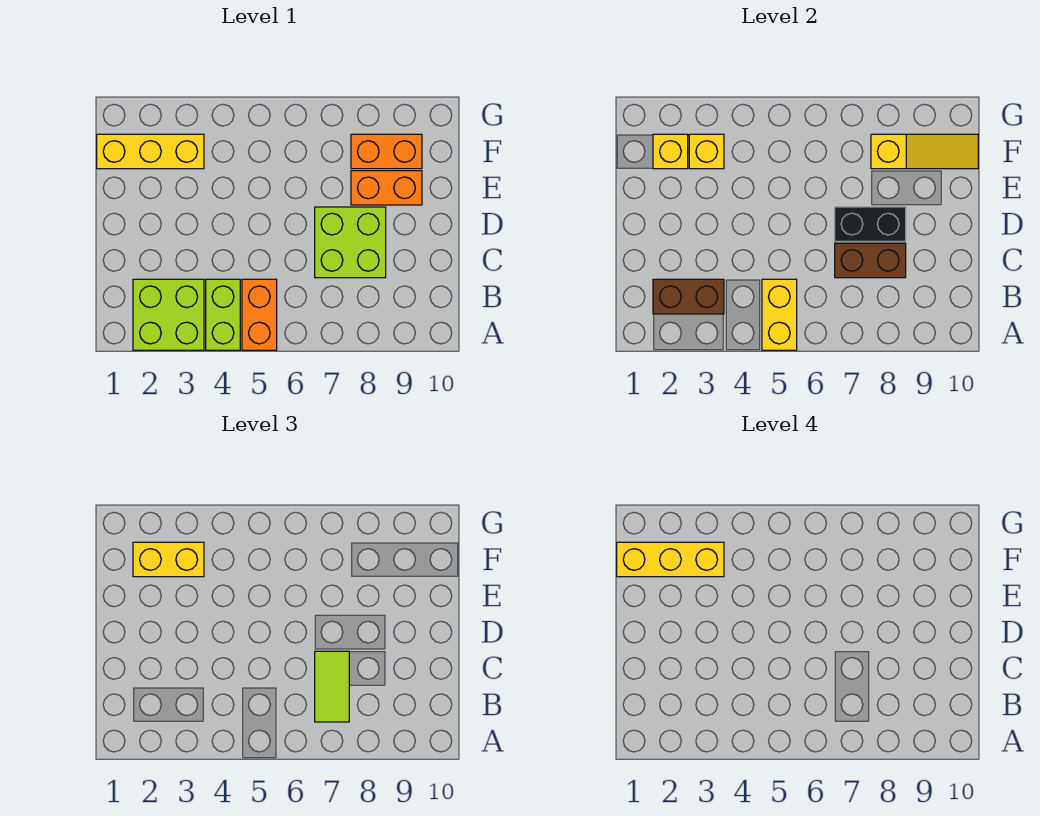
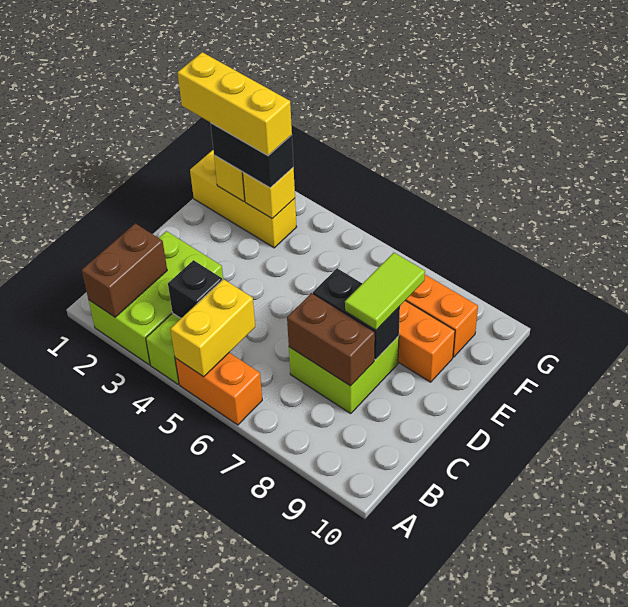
lime 2x2 brick [133,279,204,350] -> lime 2x3 brick [89,231,223,365]
orange 1x2 brick [242,279,277,350] -> orange 1x2 brick turned to [175,353,262,425]
brown 1x2 brick [653,279,724,314] -> brown 1x2 brick turned to [82,224,167,317]
none -> black 1x1 brick [168,260,222,318]
lime 1x2 tile [315,651,349,722] -> lime 1x2 tile moved to [345,253,425,330]
yellow 1x2 brick [133,542,204,577] -> black 1x2 brick [211,123,294,188]
yellow 1x3 slope [871,134,978,169] -> none

